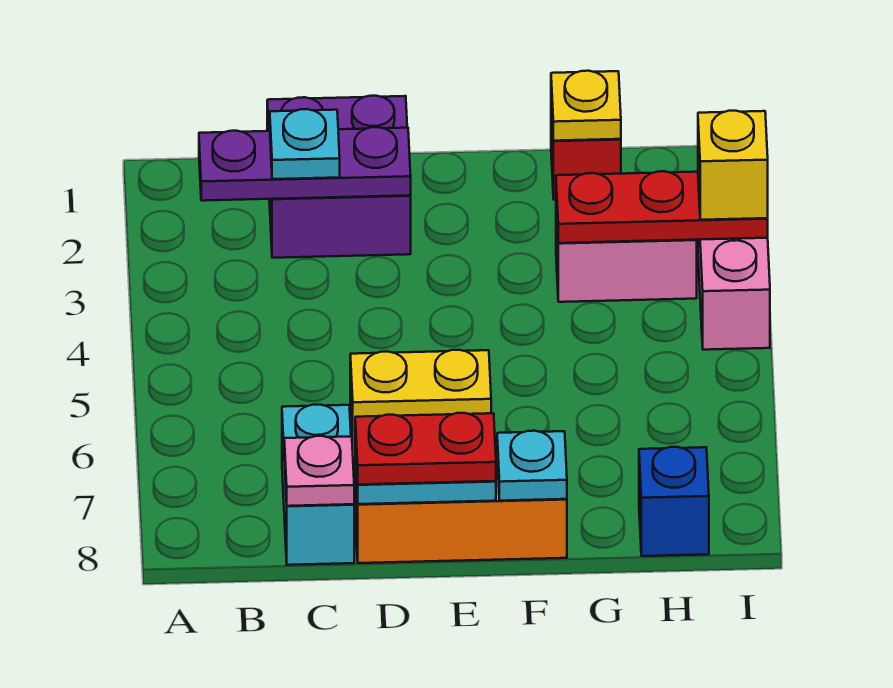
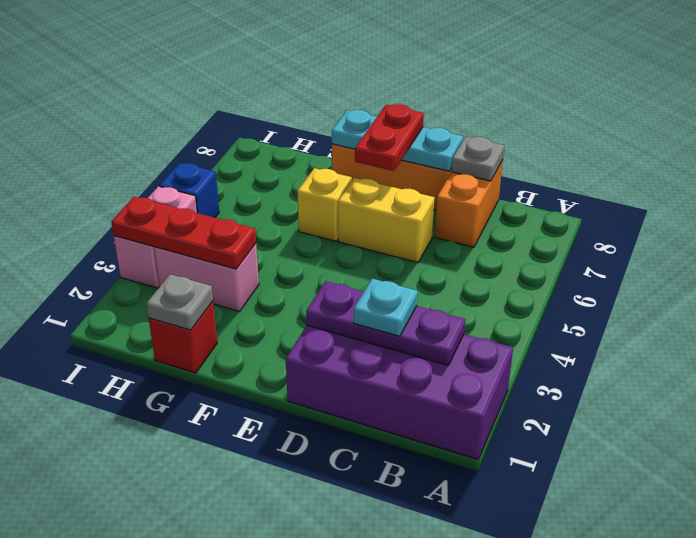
purple 2x2 brick [267,96,411,258] -> purple 2x4 brick [286,325,513,459]
cyan 1x2 brick [282,405,354,565] -> orange 1x2 brick [435,160,503,247]
pink 1x1 plate [284,436,354,506] -> grey 1x1 plate [451,137,504,181]
red 1x2 plate [355,413,496,484] -> red 1x2 plate turned to [355,104,424,171]
yellow 1x1 plate [551,71,621,141] -> grey 1x1 plate [146,274,213,330]
blue 1x1 brick [639,447,709,556] -> blue 1x1 brick moved to [159,163,219,218]
yellow 1x1 brick [698,111,768,220] -> yellow 1x1 brick moved to [297,168,352,241]

